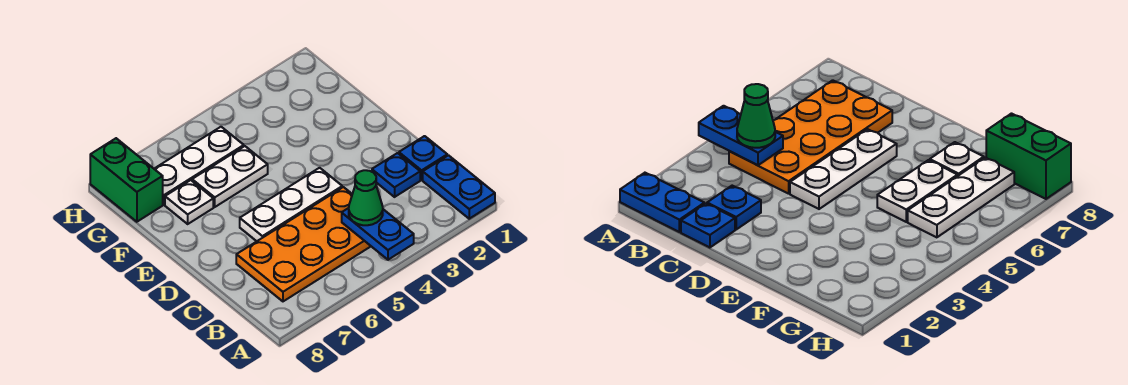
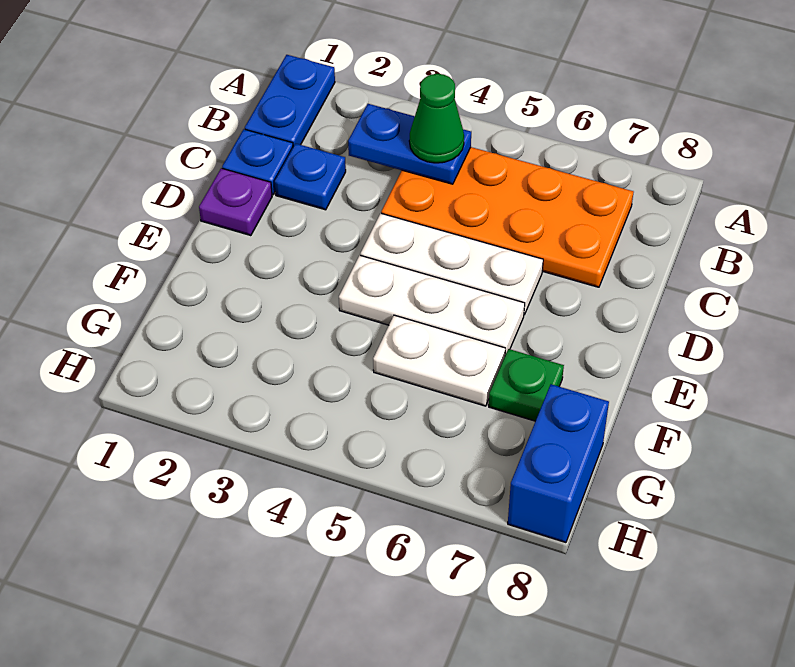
blue 1x2 plate [342,208,414,260] -> blue 1x2 plate turned to [348,104,471,184]
none -> purple 1x1 plate [199,168,272,236]
white 1x1 plate [165,180,213,224] -> green 1x1 plate [489,349,564,421]
white 1x3 plate [154,127,244,205] -> white 1x3 plate moved to [339,255,525,355]
green 1x2 brick [90,138,163,222] -> blue 1x2 brick [508,384,609,543]

